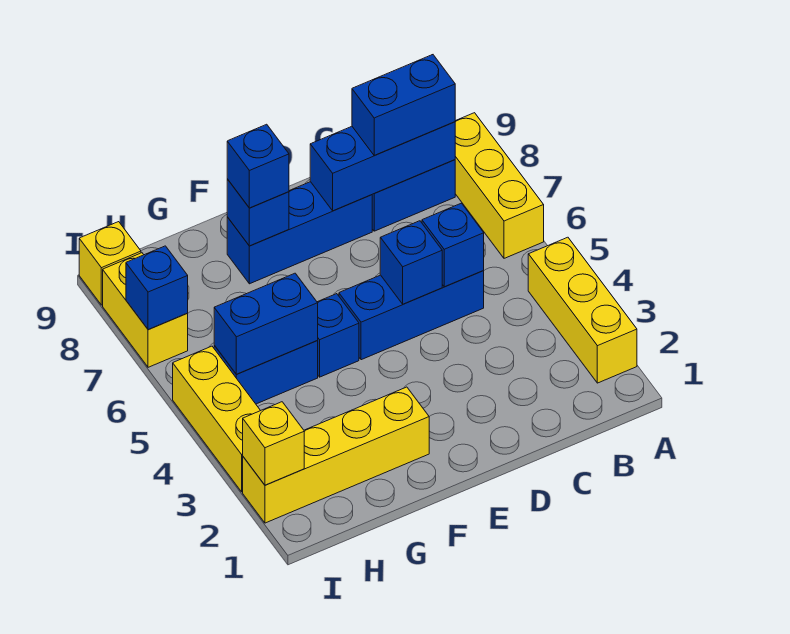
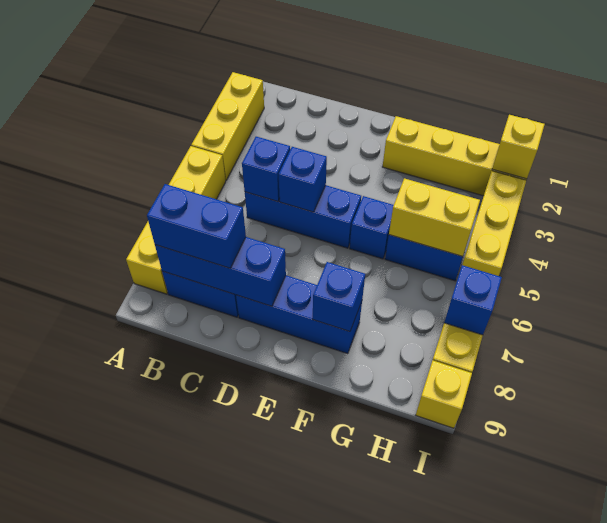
yellow 1x3 brick [455,113,544,258] -> yellow 1x4 brick [126,146,226,294]
blue 1x1 brick [227,124,289,208] -> none
blue 1x2 brick [214,273,318,374] -> yellow 1x2 brick [389,178,480,256]

